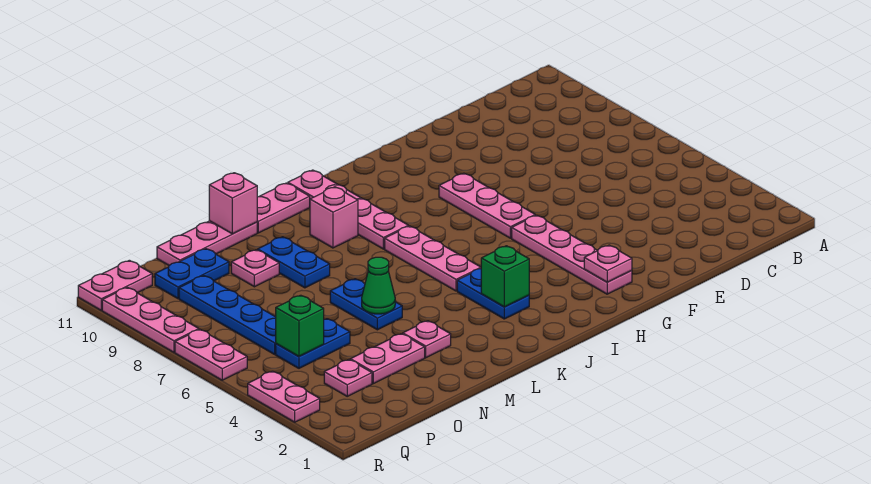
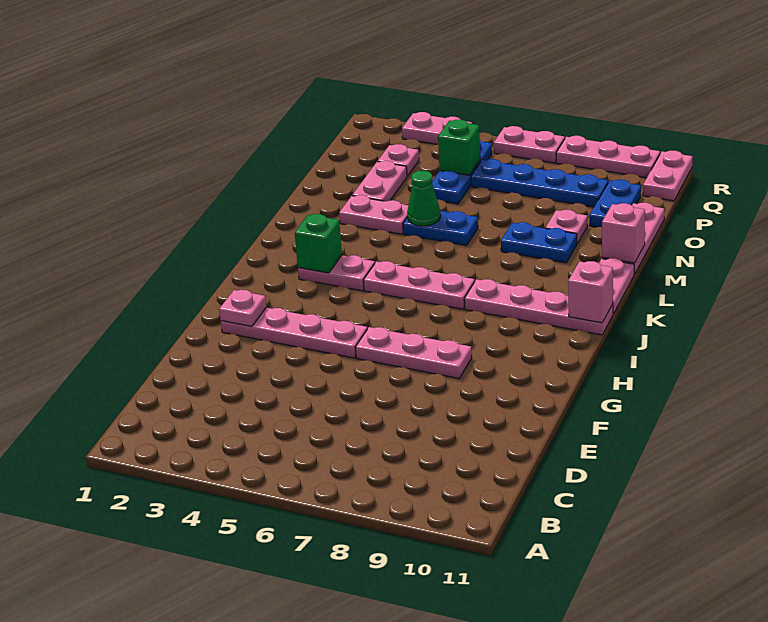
blue 1x2 plate [457,269,529,319] -> pink 1x2 plate [298,255,375,291]
pink 1x1 brick [310,187,358,248] -> pink 1x1 brick moved to [568,261,613,323]
pink 1x1 plate [403,321,451,358] -> pink 1x2 plate [339,195,408,234]
blue 1x2 plate [276,319,350,368] -> blue 1x3 plate [432,141,492,204]

